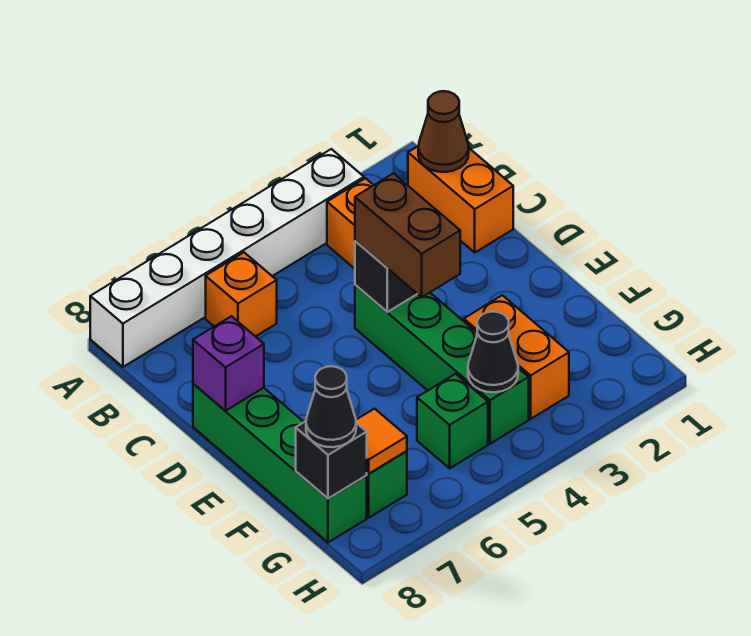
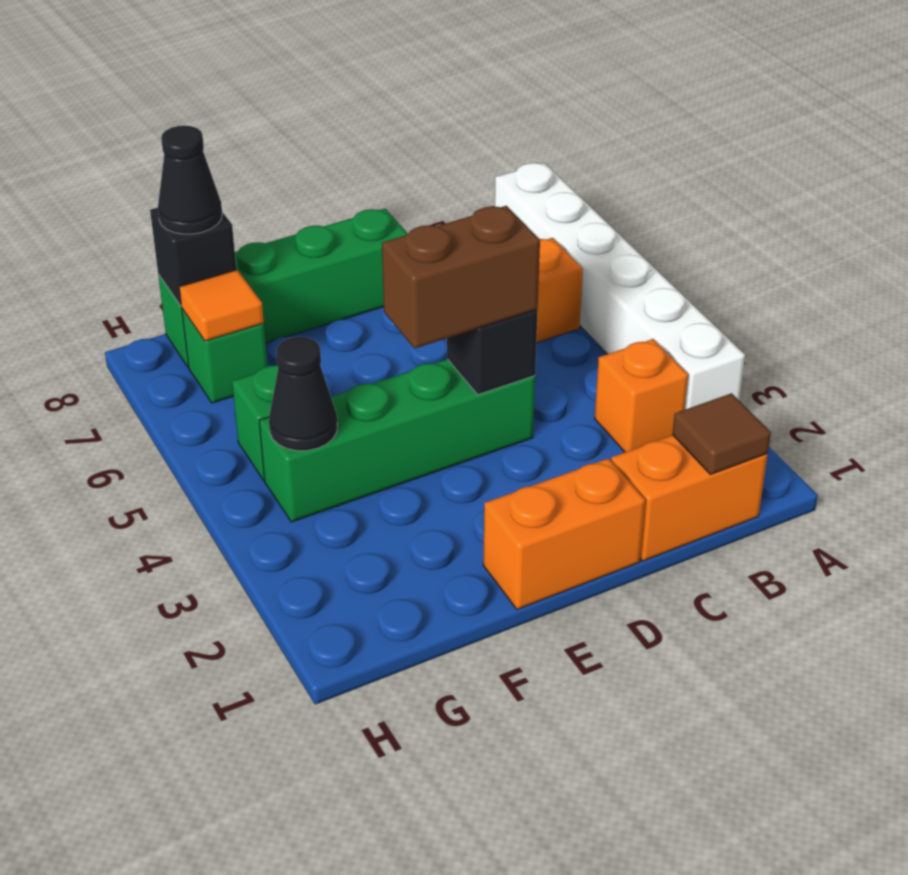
brown 1x1 cone [418,91,469,172] -> brown 1x1 tile [672,393,771,475]
purple 1x1 brick [193,316,264,411] -> none
orange 1x2 brick [464,295,569,419] -> orange 1x2 brick moved to [483,458,645,609]

